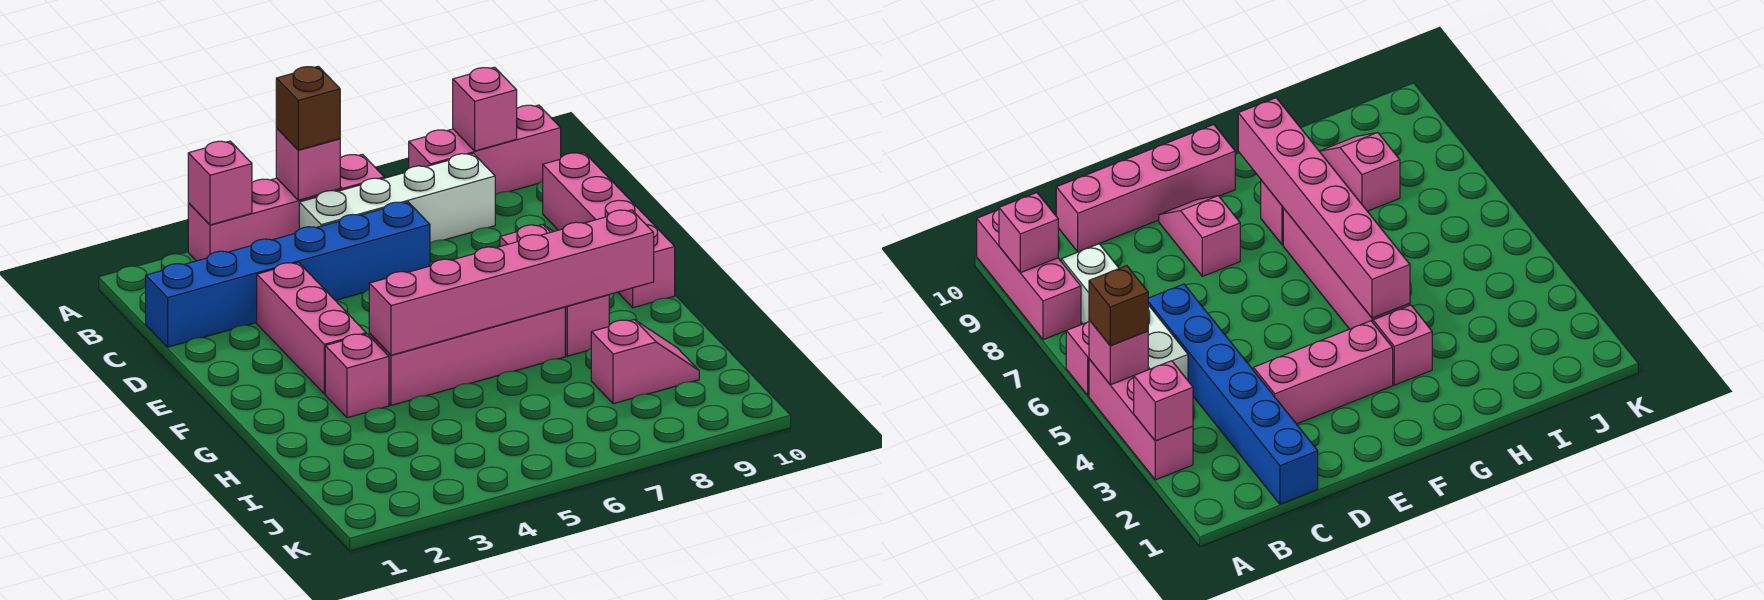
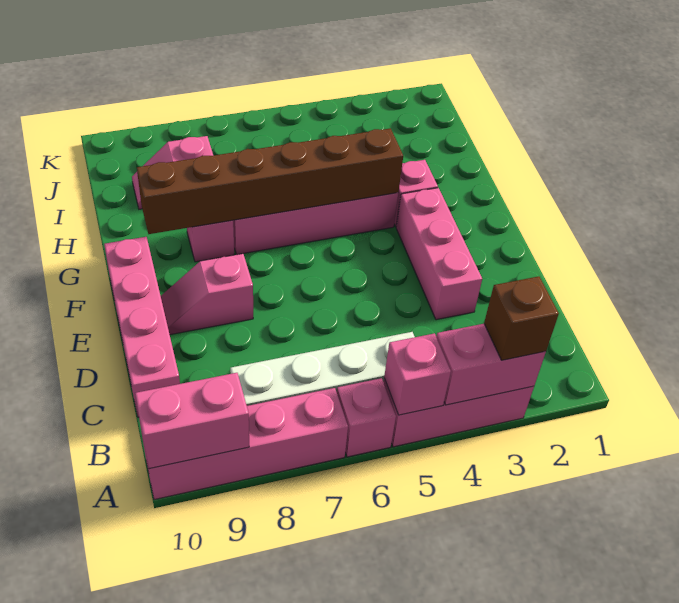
pink 1x1 brick [188,141,252,225] -> pink 1x2 brick [436,324,546,405]
brown 1x1 brick [276,66,340,150] -> brown 1x1 brick moved to [484,276,559,360]
pink 1x3 brick [409,105,561,195] -> pink 1x4 brick [142,388,348,500]
pink 1x1 brick [453,67,517,151] -> pink 1x2 brick [135,373,249,469]
blue 1x6 brick [146,202,430,347] -> none
pink 1x6 brick [369,210,654,355] -> brown 1x6 brick [137,128,403,234]

